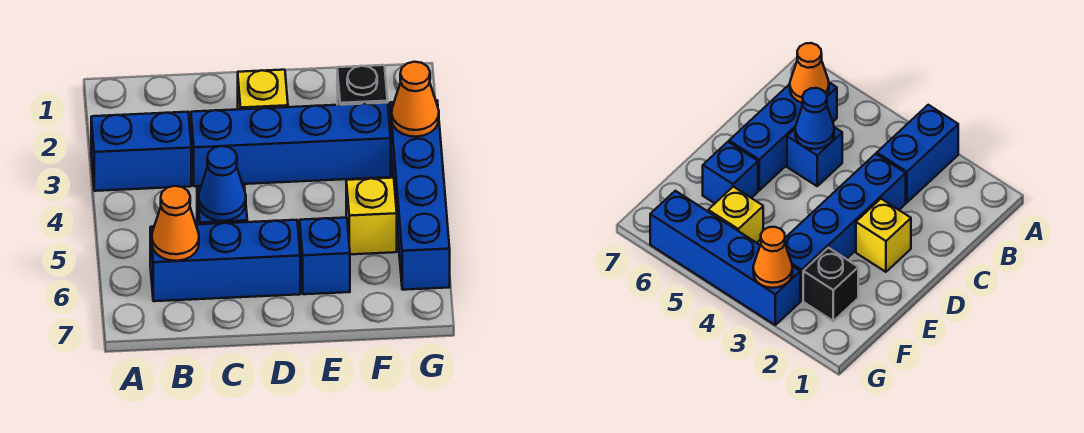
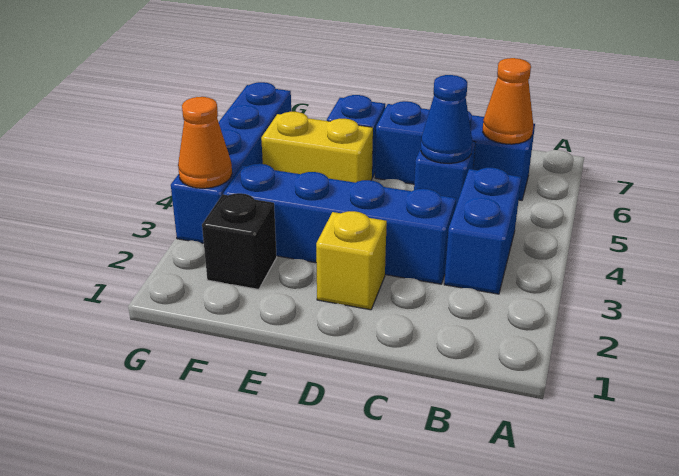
blue 1x2 brick [91,112,191,191] -> blue 1x2 brick turned to [444,168,521,294]
yellow 1x1 brick [346,178,397,254] -> yellow 1x2 brick [261,112,373,183]

